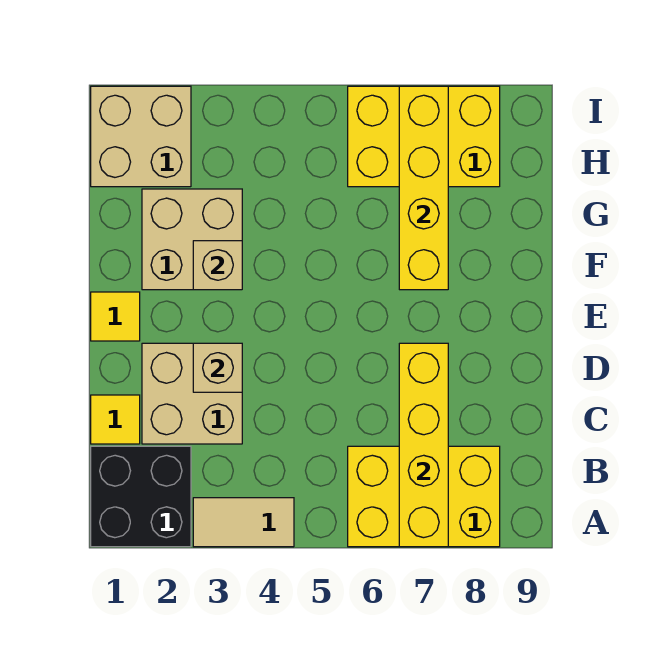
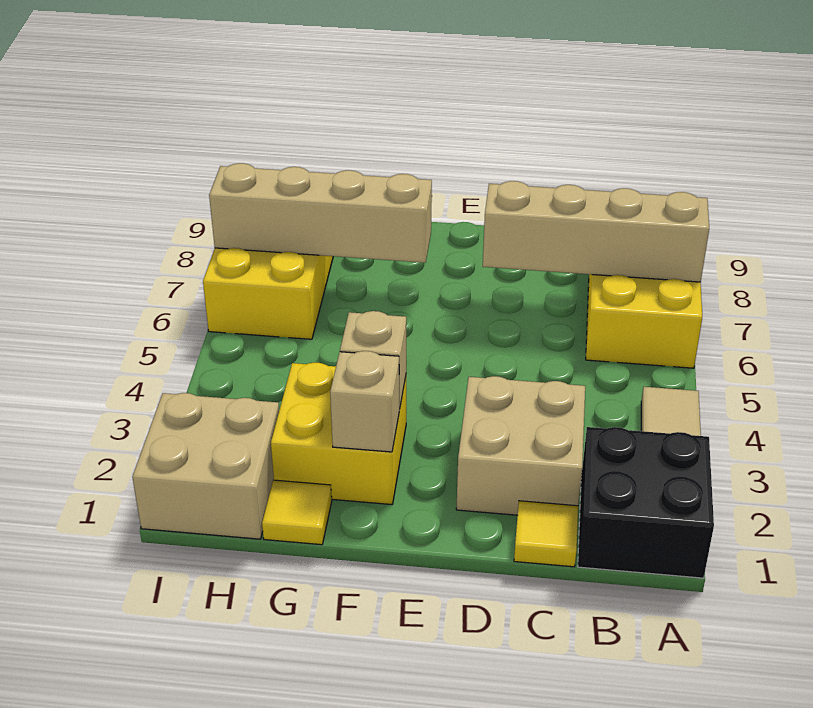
yellow 1x4 brick [399,343,448,547] -> tan 1x4 brick [483,181,709,282]
tan 1x1 brick [193,343,242,392] -> tan 1x1 brick moved to [330,351,399,452]
yellow 1x1 tile [91,292,140,341] -> yellow 1x1 tile moved to [262,480,332,545]
tan 2x2 brick [142,189,242,290] -> yellow 2x2 brick [271,362,406,505]
yellow 1x4 brick [399,86,448,290] -> tan 1x4 brick [209,163,432,263]

